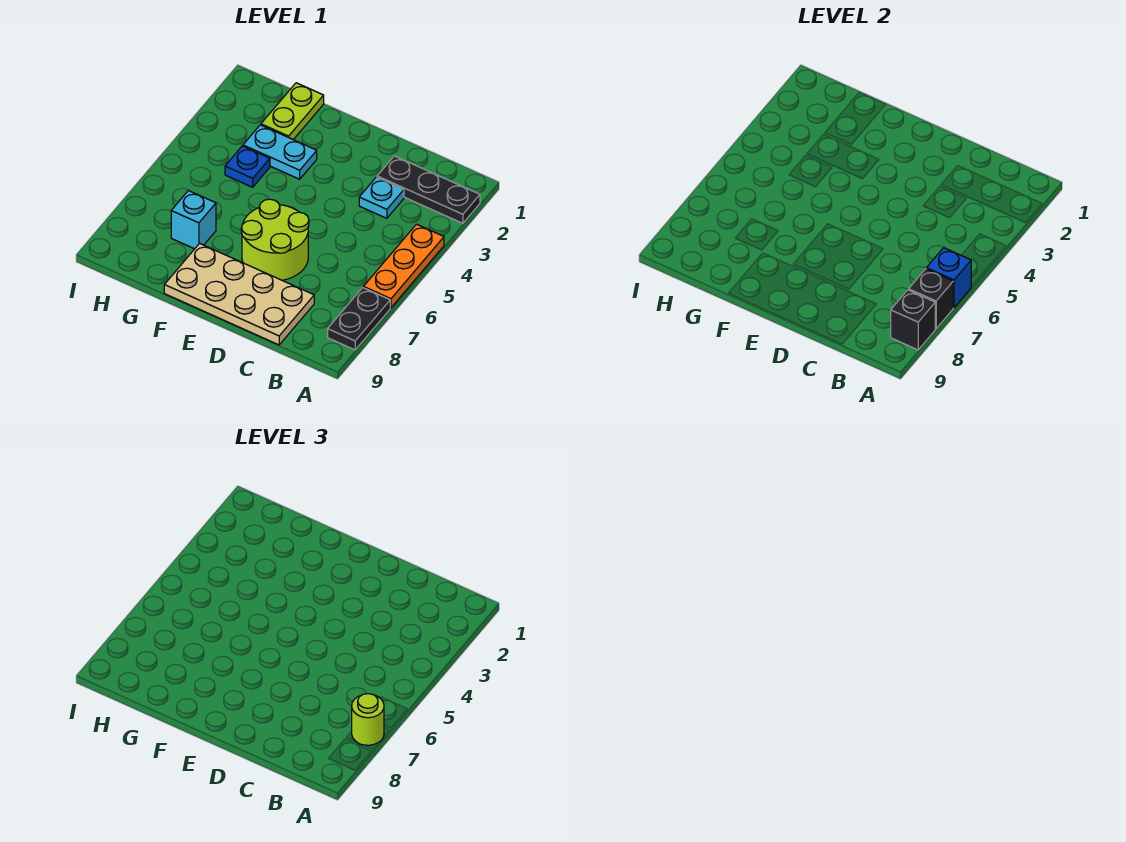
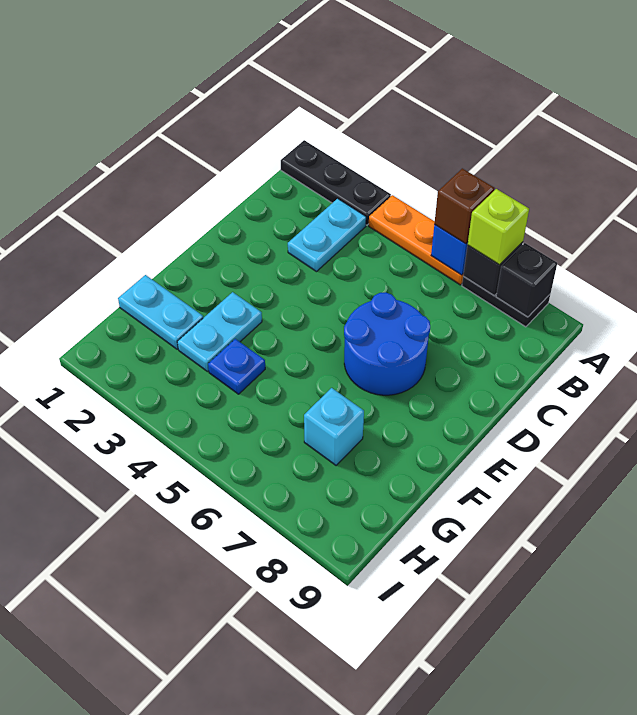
black 1x3 plate [377,156,480,223] -> black 1x3 plate turned to [281,140,391,225]
none -> brown 1x1 brick [434,168,495,244]
lime 1x1 round brick [352,694,384,745] -> lime 1x1 brick [468,189,529,265]
cyan 1x1 plate [359,177,404,218] -> cyan 1x2 plate [288,198,366,272]
tan 2x4 plate [164,244,314,345] -> none
lime 2x2 round brick [241,199,309,280] -> blue 2x2 round brick [344,292,430,395]
lime 1x2 plate [261,83,324,140] -> cyan 1x2 plate [118,275,203,349]

